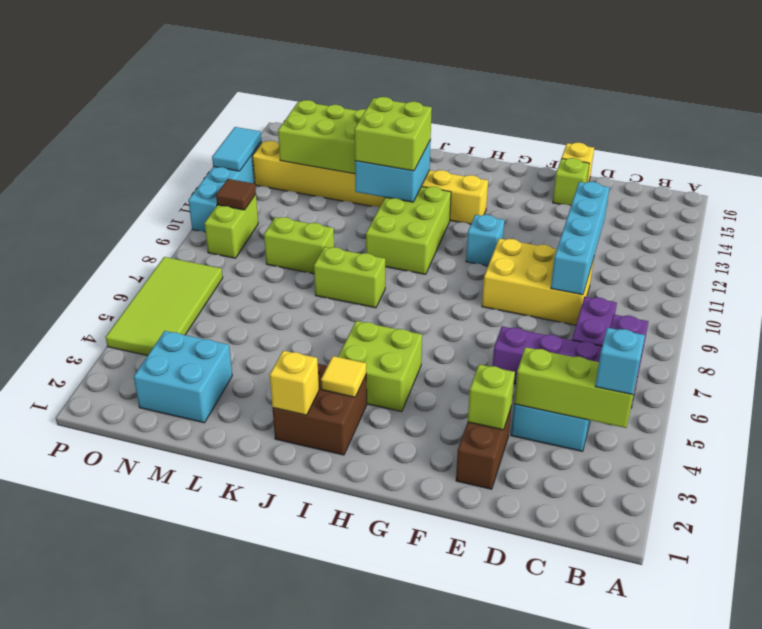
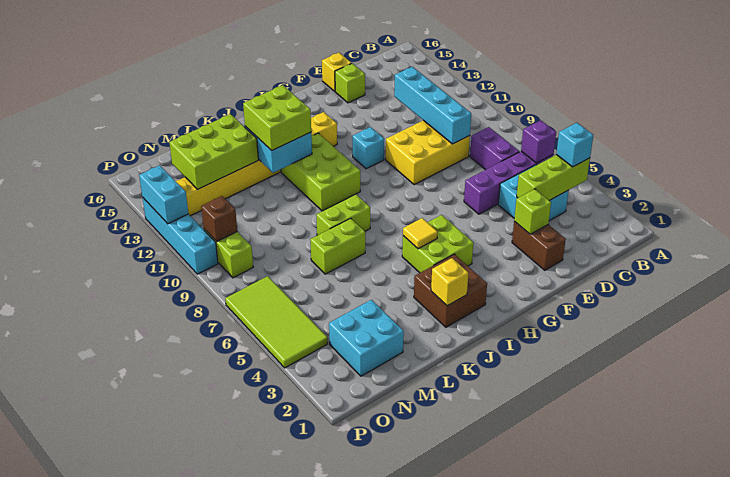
yellow 1x1 tile [321,356,366,397] -> yellow 1x1 tile moved to [403,218,438,249]
lime 1x2 brick [264,217,334,274] -> lime 1x2 brick moved to [310,218,365,274]
brown 1x1 tile [216,179,256,210] -> brown 1x1 brick [201,196,237,241]
cyan 1x2 tile [212,127,261,171] -> cyan 1x2 brick [139,165,188,224]

